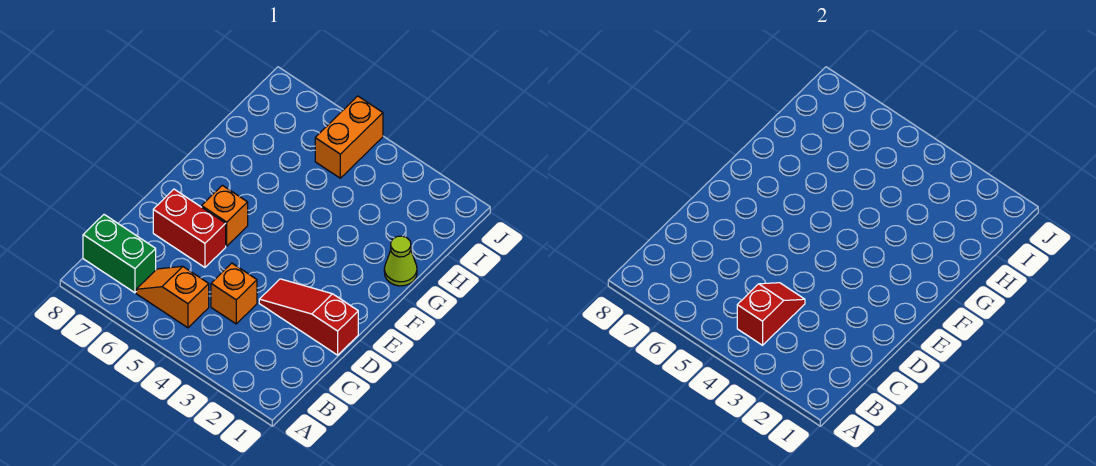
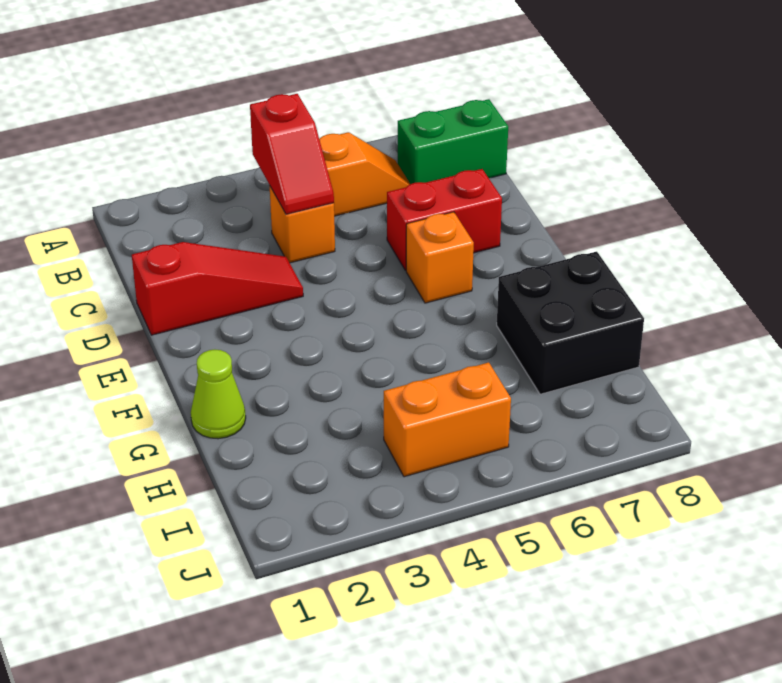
none -> black 2x2 brick [497,252,644,394]
orange 1x2 brick [315,96,383,178] -> orange 1x2 brick turned to [384,362,511,477]

